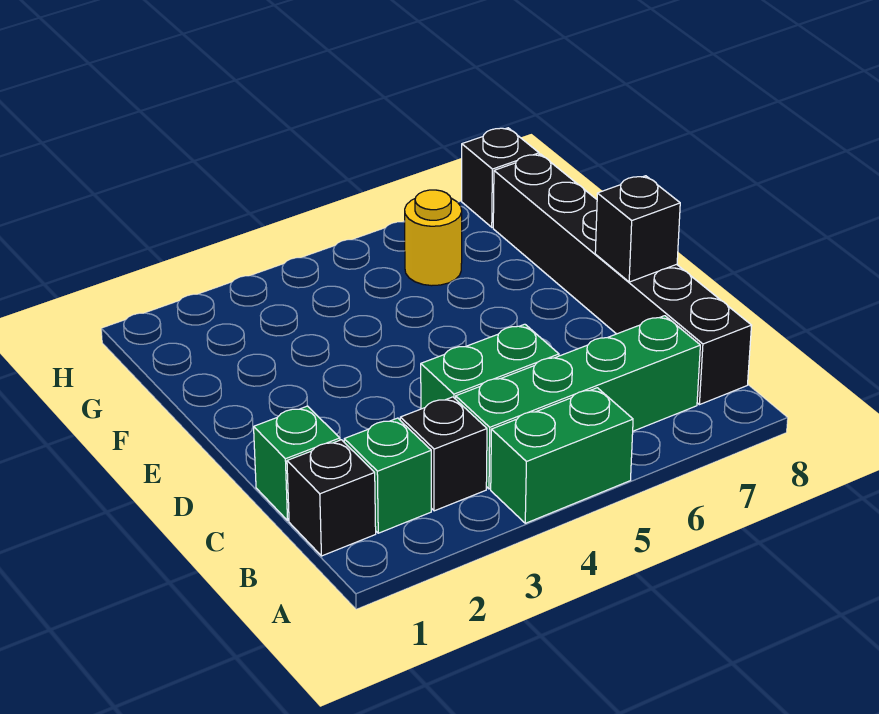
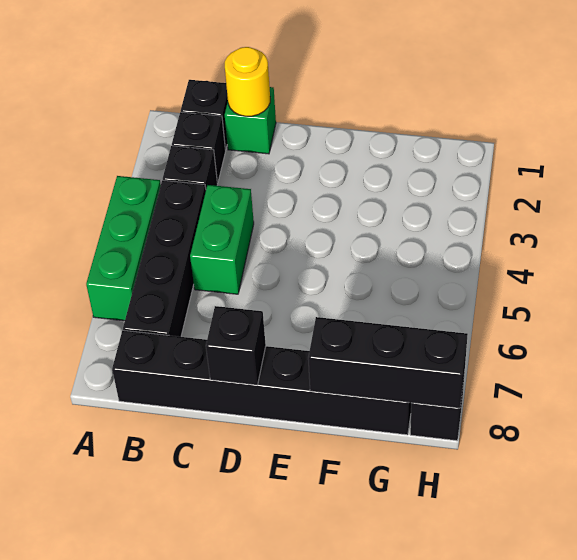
green 1x2 brick [491,388,633,523] -> green 1x3 brick [86,176,161,321]
green 1x1 brick [344,418,431,533] -> black 1x1 brick [172,112,226,183]
green 1x4 brick [456,316,700,489] -> black 1x4 brick [123,180,206,337]
none -> black 1x3 brick [308,317,468,408]
yellow 1x1 round brick [405,190,462,286] -> yellow 1x1 round brick moved to [225,47,270,116]

